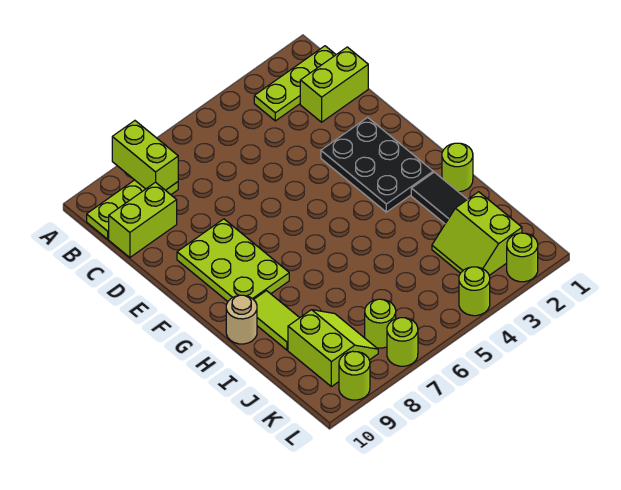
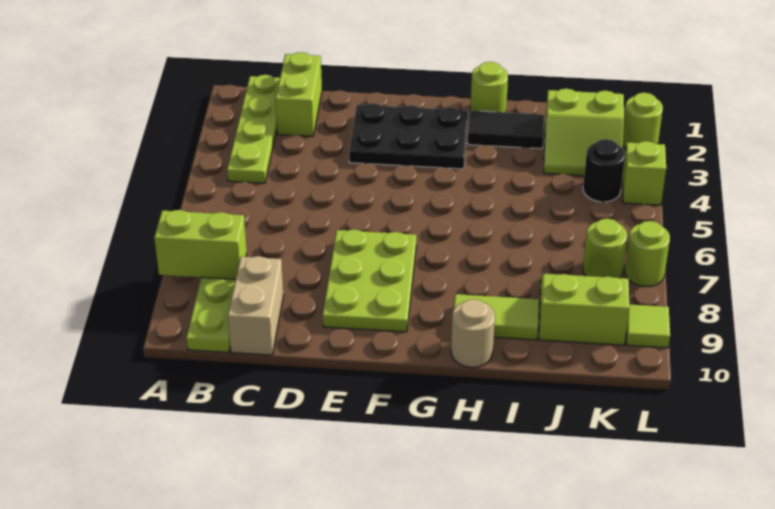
lime 1x3 plate [254,46,336,121] -> lime 1x4 plate [227,75,280,183]
lime 1x2 brick [109,182,177,257] -> tan 1x2 brick [228,256,283,355]
lime 2x3 plate [177,219,289,301] -> lime 2x3 plate turned to [323,229,416,332]
none -> black 1x1 round brick [583,139,625,202]
lime 1x1 round brick [459,267,490,316] -> lime 1x1 brick [622,141,666,205]
lime 1x1 round brick [339,351,370,400] -> lime 1x1 tile [626,304,670,348]

